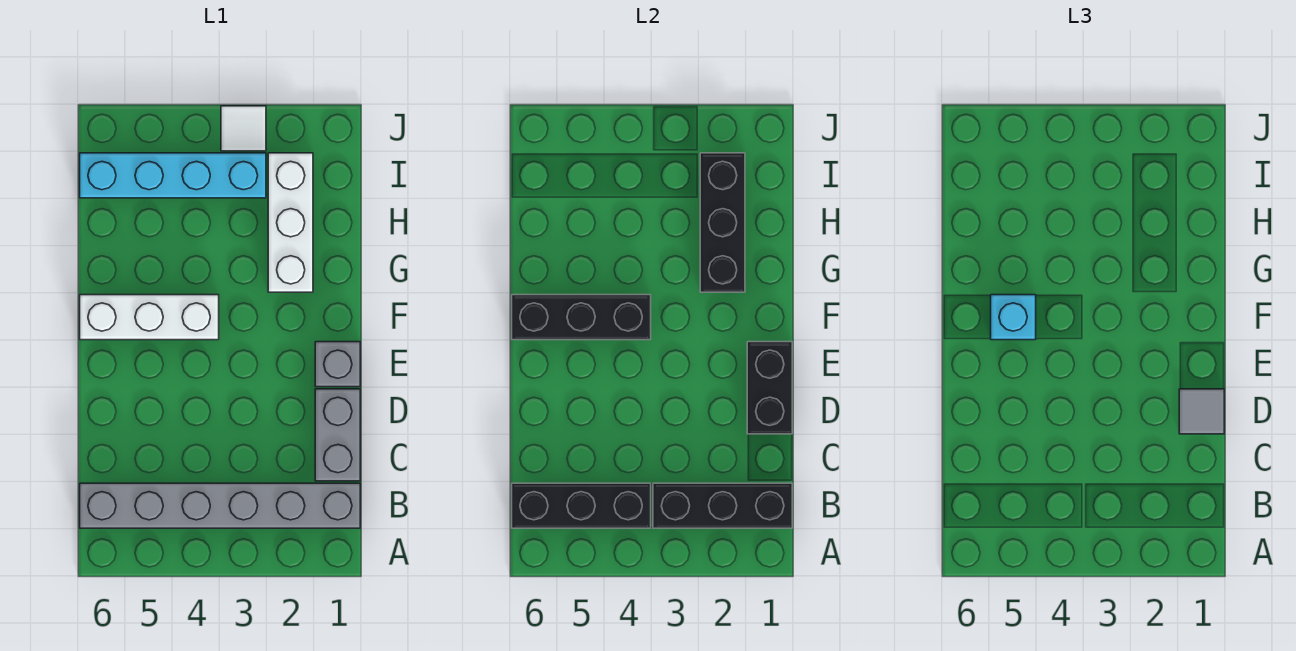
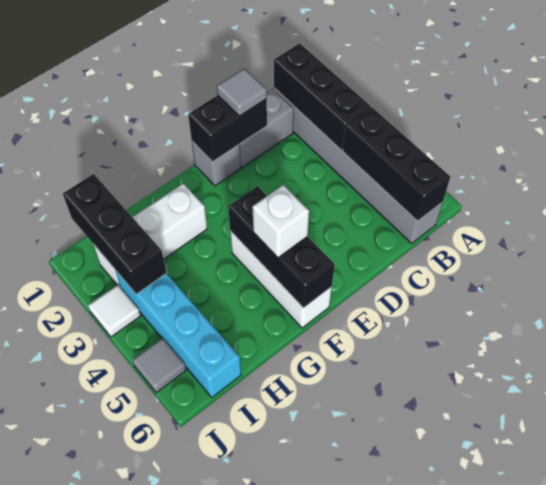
cyan 1x1 brick [991,295,1036,340] -> white 1x1 brick [252,185,309,258]
black 1x3 brick [700,153,745,292] -> black 1x3 brick turned to [63,174,166,294]
none -> grey 1x1 tile [132,338,186,393]

